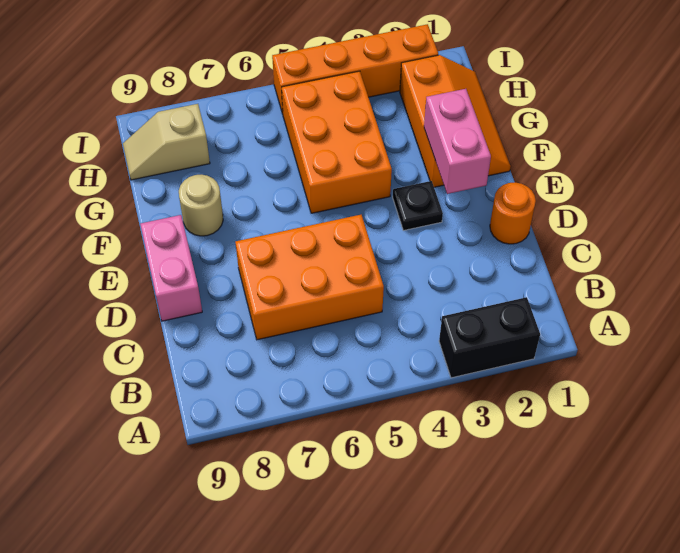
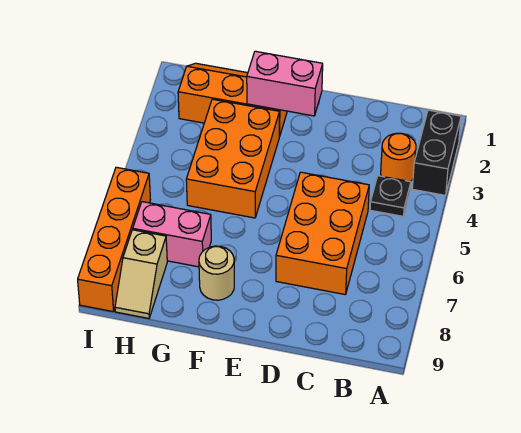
orange 1x1 round brick [490,182,536,244] -> orange 1x1 round brick moved to [381,133,416,182]
pink 1x2 brick [140,215,202,321] -> pink 1x2 brick moved to [133,202,211,267]
black 1x1 plate [393,181,443,230] -> black 1x1 plate moved to [370,176,411,216]
orange 2x3 brick [282,71,392,213] -> orange 2x3 brick turned to [186,99,280,218]
orange 1x4 brick [272,24,438,114] -> orange 1x4 brick moved to [78,167,150,312]

